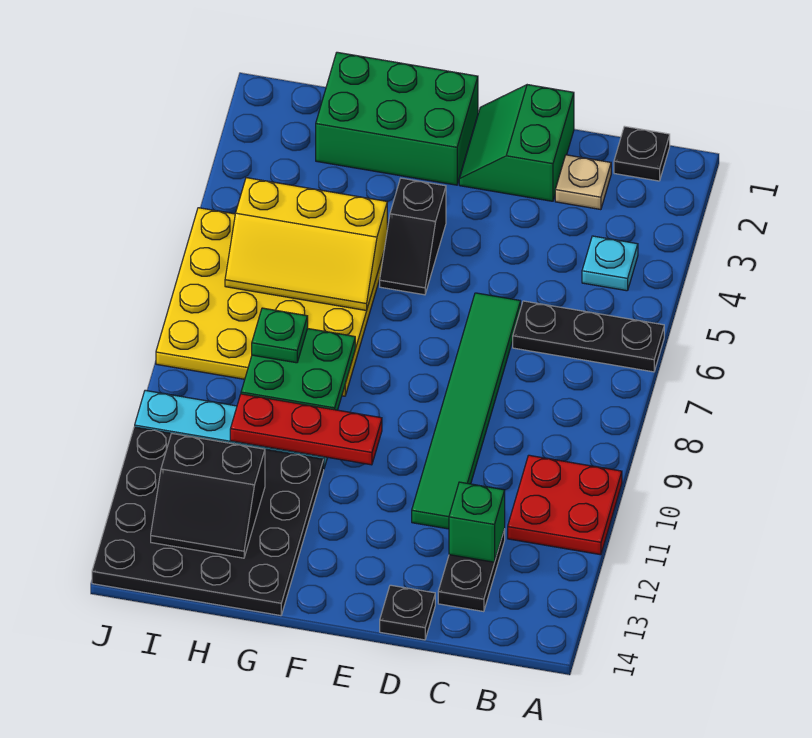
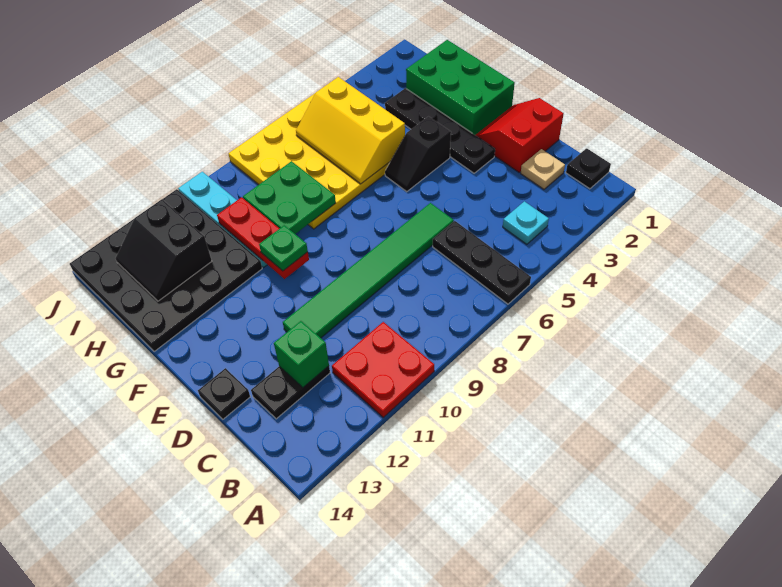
green 2x2 slope [459,85,574,201] -> red 2x2 slope [475,98,564,172]
none -> black 1x4 plate [385,88,495,173]
green 1x1 plate [252,308,308,363] -> green 1x1 plate moved to [259,225,308,271]

